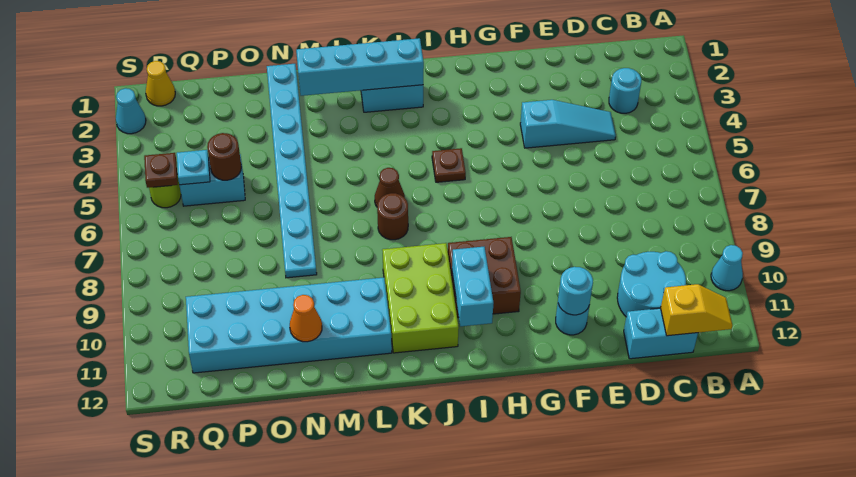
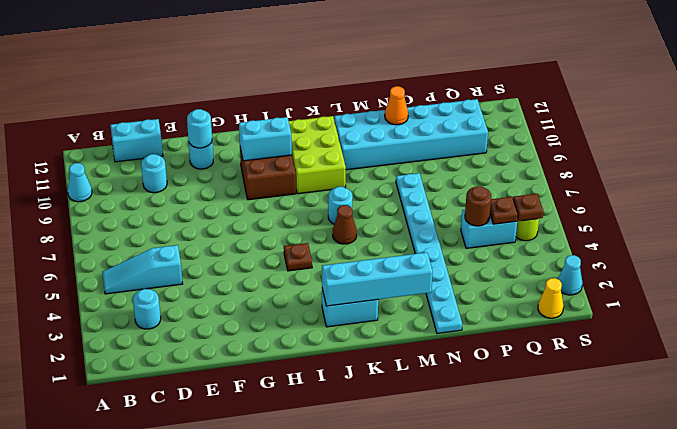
yellow 1x2 slope [661,284,732,336] -> none
cyan 2x2 round brick [617,251,686,316] -> cyan 1x1 round brick [141,154,167,193]
cyan 1x3 slope [520,100,616,148] -> cyan 1x3 slope moved to [102,245,183,294]
cyan 1x2 brick [452,247,494,326] -> cyan 1x2 brick turned to [239,117,292,161]
brown 1x1 round brick [377,193,408,240] -> cyan 1x1 round brick [328,187,353,224]
cyan 1x1 plate [177,150,210,185] -> brown 1x1 plate [490,197,518,224]

